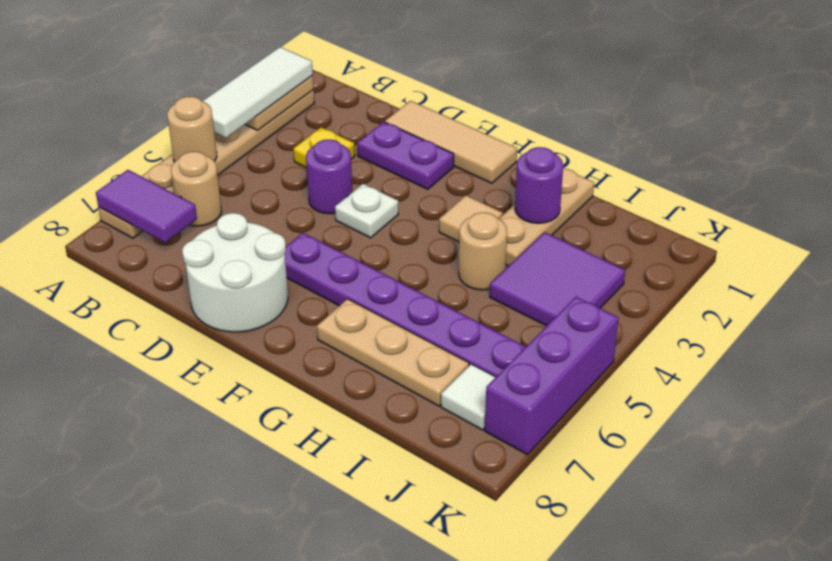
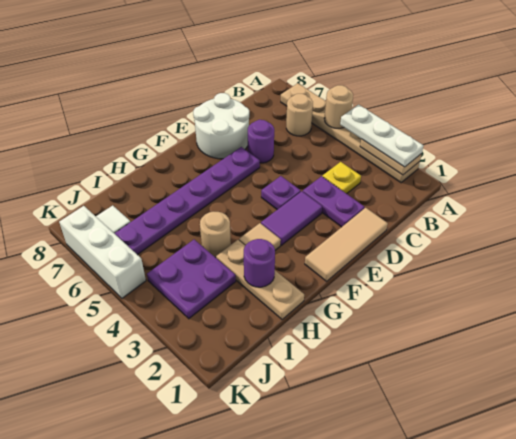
white 1x3 tile [203,47,313,138] -> white 1x3 plate [340,105,423,167]
purple 1x2 tile [96,170,197,243] -> purple 1x2 tile moved to [261,191,322,245]
purple 1x2 plate [357,122,454,189] -> purple 1x2 plate turned to [303,176,364,227]
purple 1x1 round brick [306,140,353,214] -> purple 1x1 round brick moved to [248,120,274,163]
white 1x1 plate [335,184,398,238] -> purple 1x1 plate [261,176,301,210]
tan 1x3 plate [317,299,469,406] -> none
purple 2x2 tile [490,232,625,326] -> purple 2x2 plate [147,240,236,319]
purple 1x3 brick [485,297,618,455] -> white 1x3 brick [59,206,146,298]

